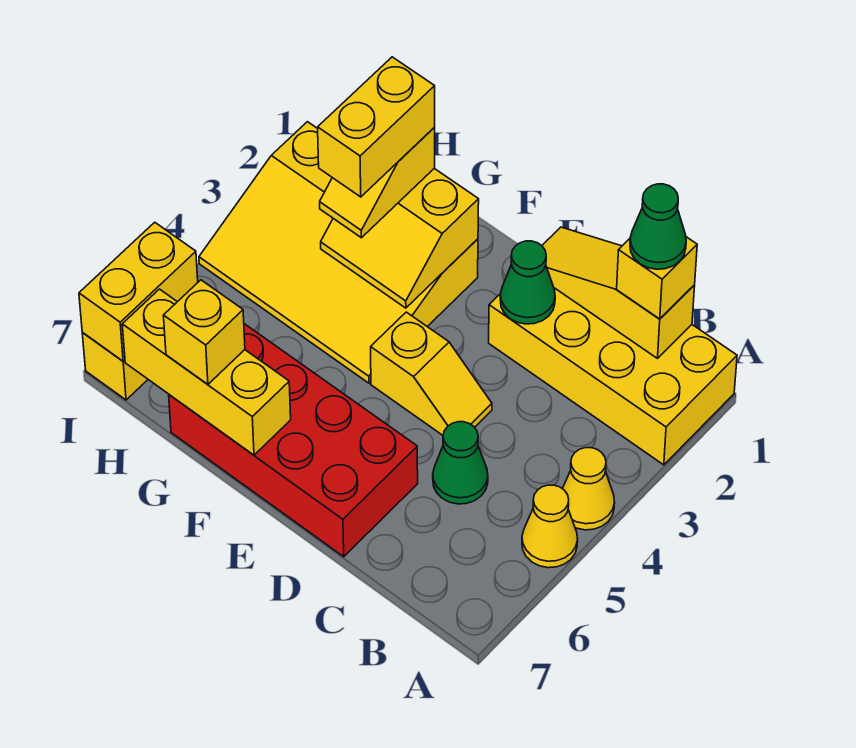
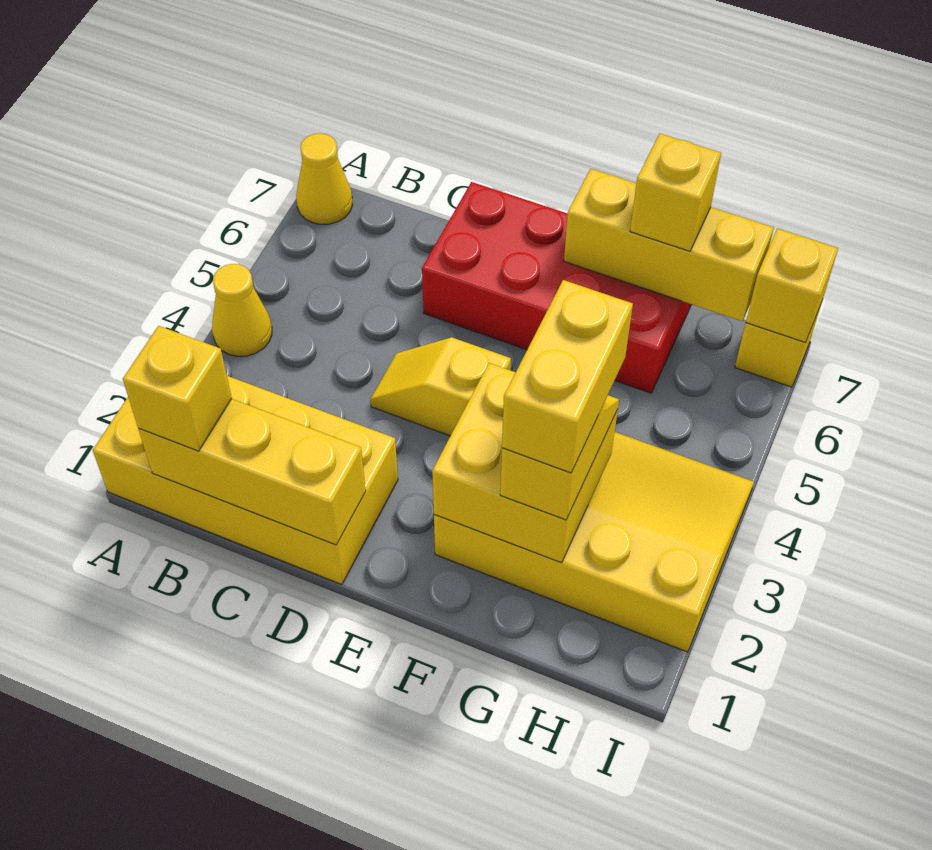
yellow 1x1 cone [522,485,578,568] -> yellow 1x1 cone moved to [296,133,352,225]
yellow 1x3 slope [542,227,695,358] -> yellow 1x3 brick [138,399,366,545]
green 1x1 cone [630,184,686,269] -> none
green 1x1 cone [433,422,488,504] -> none
green 1x1 cone [500,241,555,324] -> none
yellow 2x2 slope [321,169,479,308] -> yellow 2x2 brick [432,363,618,563]
yellow 1x2 brick [79,222,198,361] -> yellow 1x1 brick [746,229,838,343]

